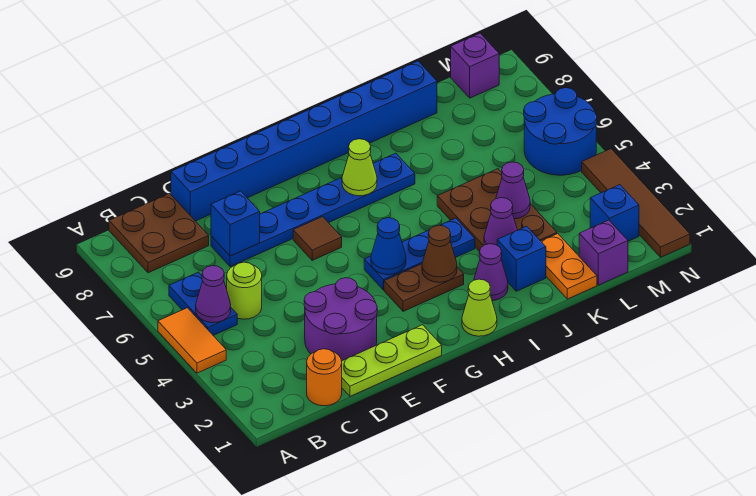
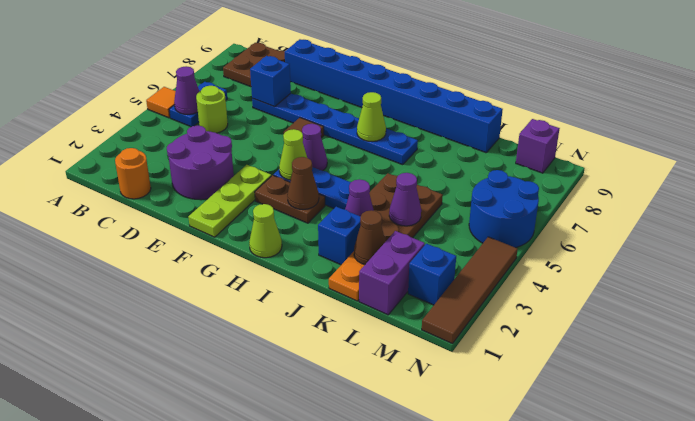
orange 1x2 tile [158,308,226,373] -> orange 1x1 tile [146,87,176,118]
lime 1x3 plate [341,325,442,396] -> lime 1x3 plate turned to [188,165,271,237]
blue 1x1 cone [371,218,406,275] -> lime 1x1 cone [279,129,307,180]
purple 1x1 cone [474,244,508,301] -> purple 1x1 cone moved to [302,124,327,171]
none -> brown 1x1 cone [354,210,386,265]
purple 1x1 brick [579,220,628,285] -> purple 1x2 brick [359,231,425,315]

